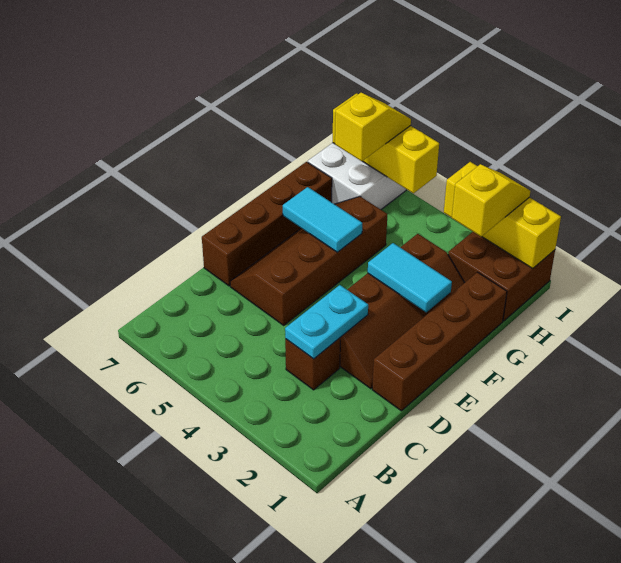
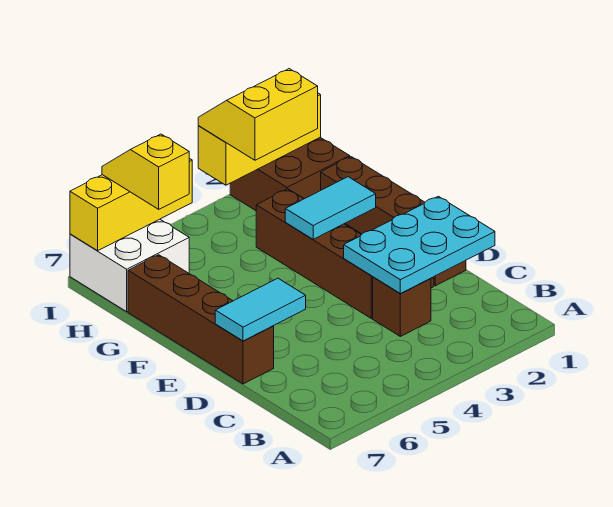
cyan 1x2 plate [285,285,368,359] -> cyan 2x3 plate [344,196,495,294]
brown 2x4 slope [230,196,387,325] -> none
cyan 1x2 tile [283,187,362,252] -> cyan 1x2 tile moved to [215,278,306,341]
yellow 1x2 slope [452,164,530,237] -> yellow 2x2 slope [198,69,318,160]

